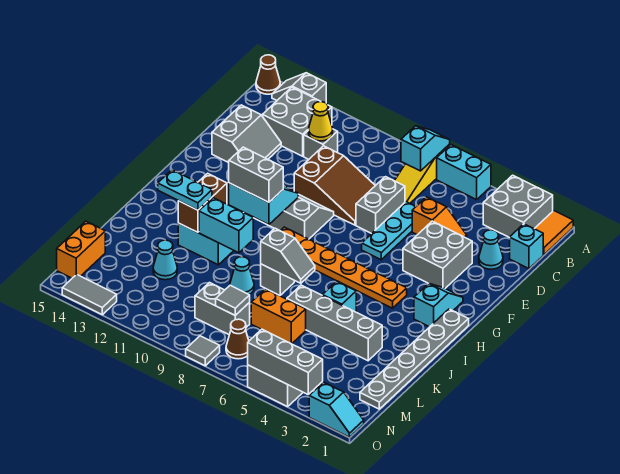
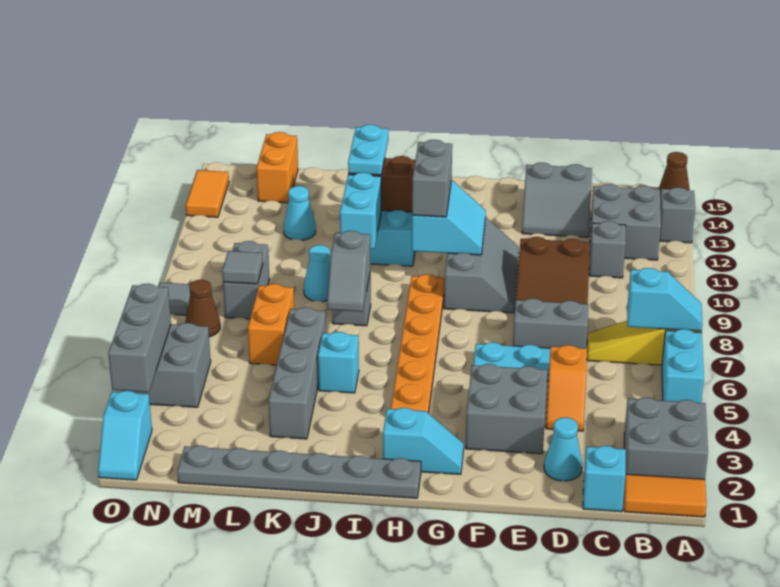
yellow 1x1 cone [308,101,333,141] -> none
orange 1x2 brick [57,221,105,278] -> orange 1x2 brick turned to [257,132,298,203]
grey 1x2 tile [62,274,117,315] -> orange 1x2 tile [186,170,229,217]

